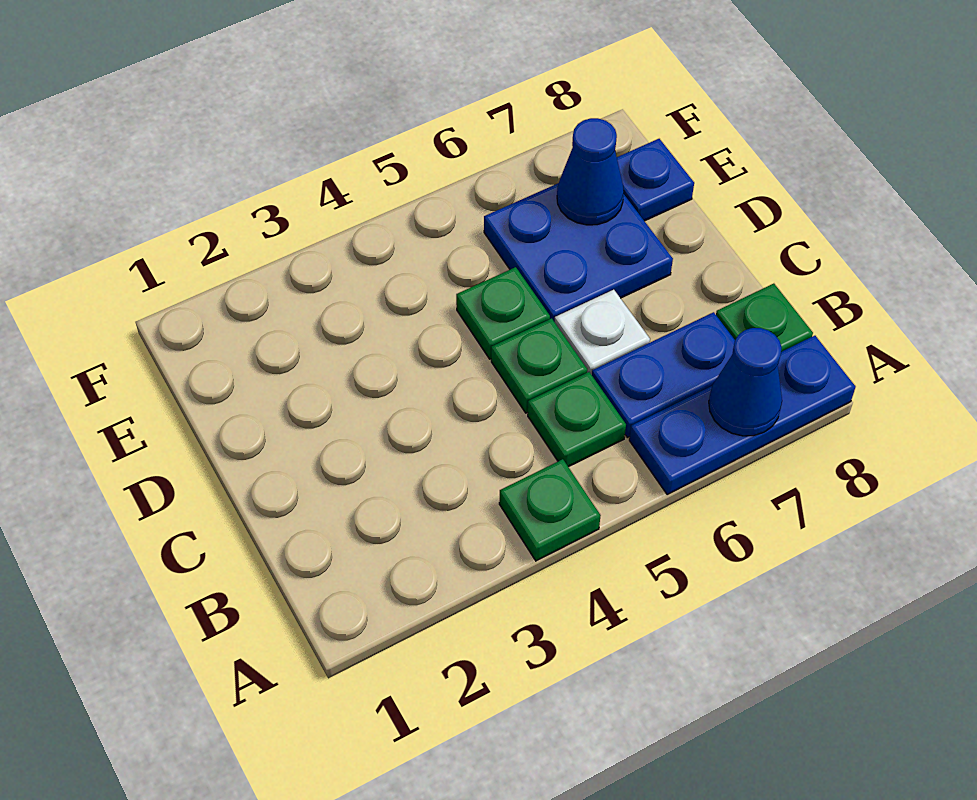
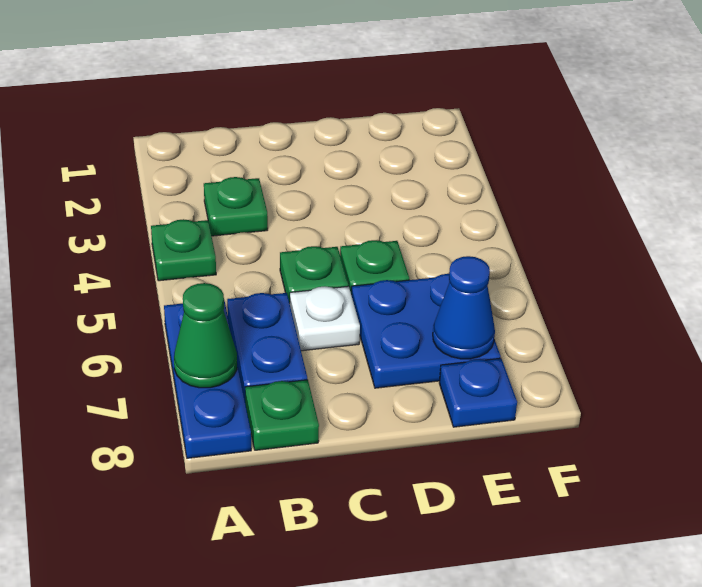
blue 1x1 cone [709,328,782,436] -> green 1x1 cone [174,283,237,388]
green 1x1 plate [528,372,626,467] -> green 1x1 plate moved to [204,177,268,236]

